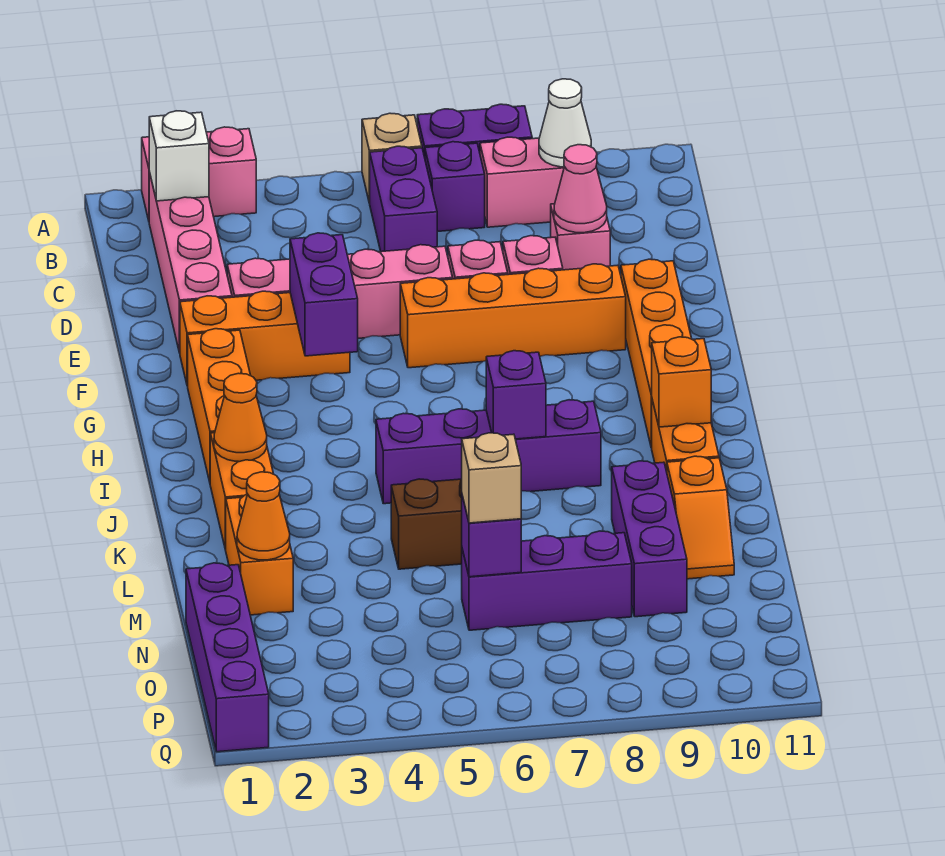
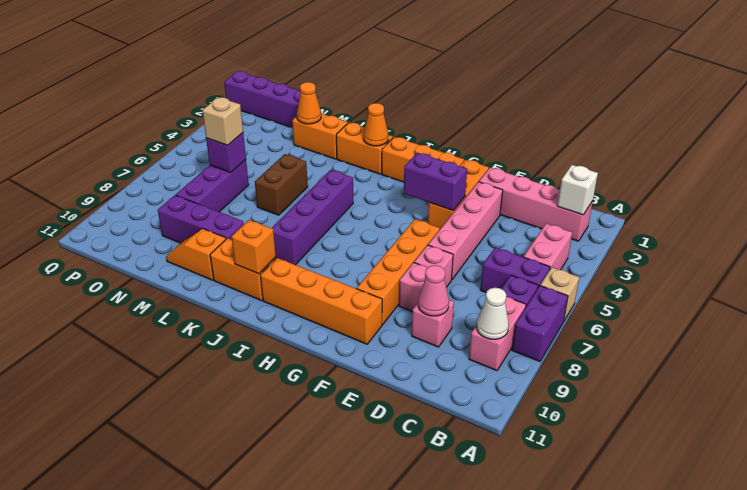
pink 1x2 brick [142,127,256,220] -> pink 1x2 brick moved to [524,224,572,270]
purple 1x1 brick [486,351,546,439] -> none

